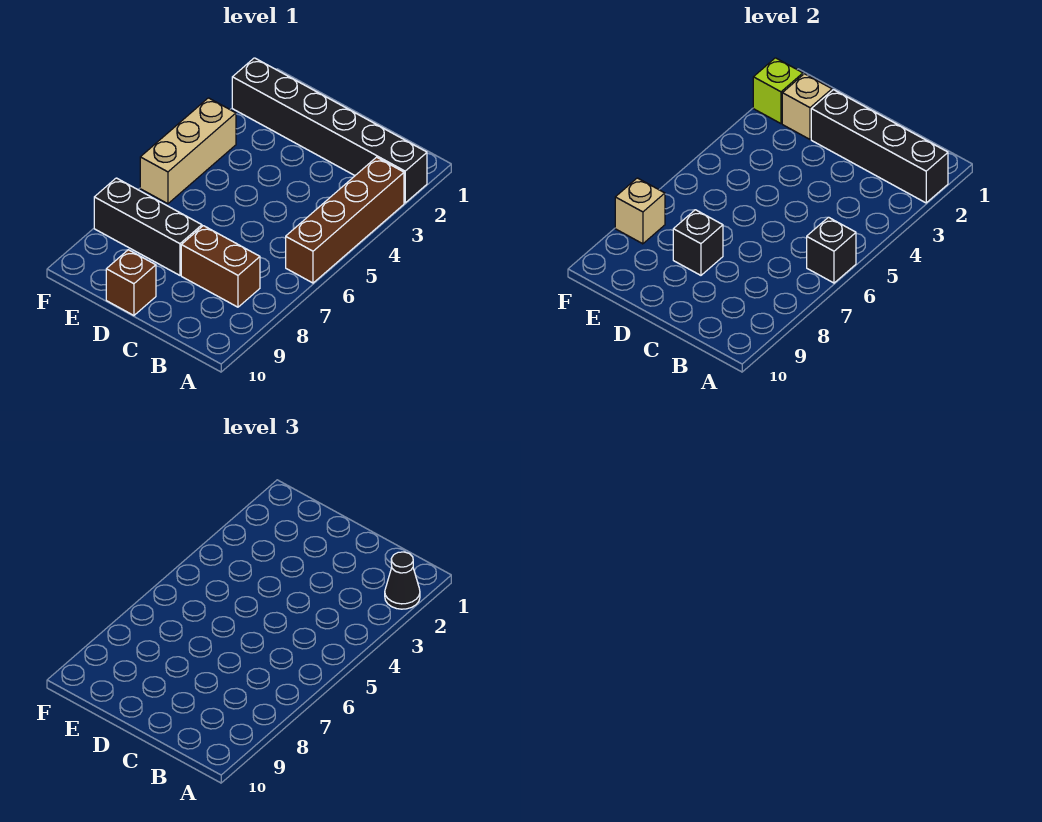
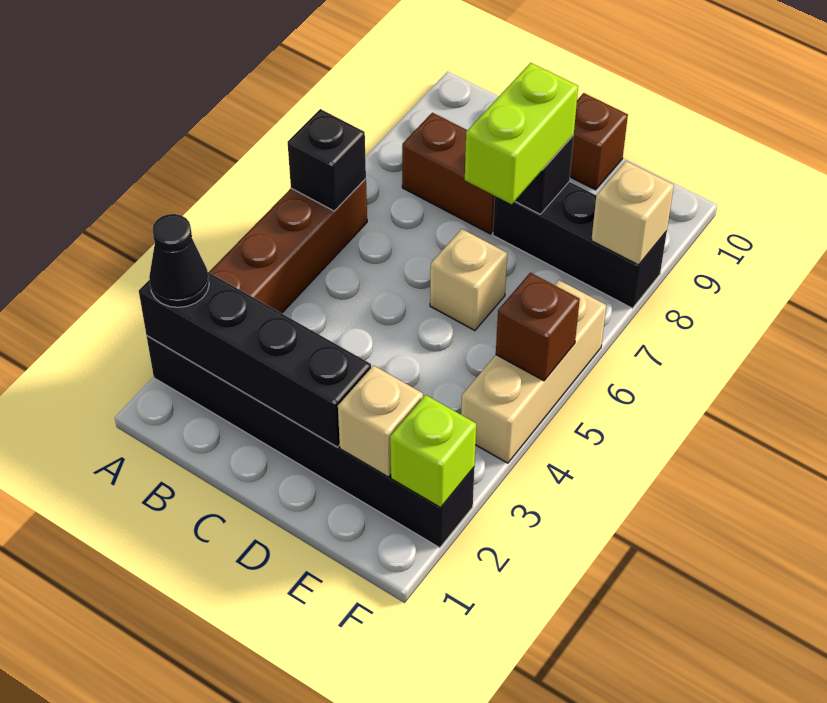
none -> tan 1x1 brick [430,229,507,331]
none -> lime 1x2 brick [465,63,578,204]
none -> brown 1x1 brick [496,273,580,381]

